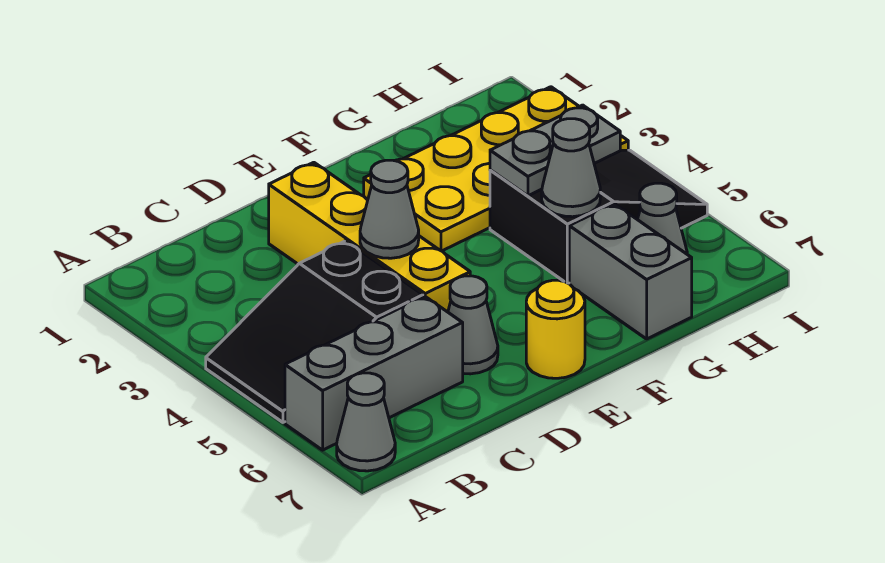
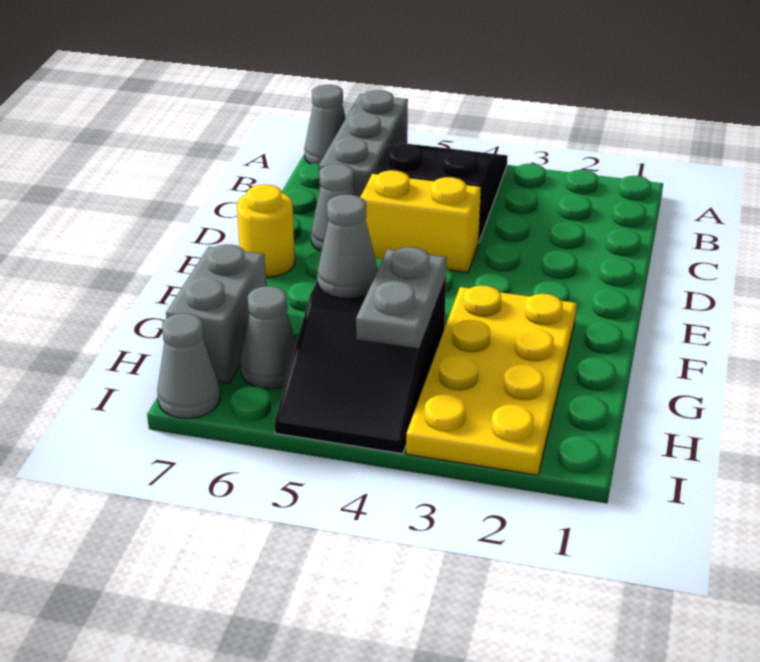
yellow 1x4 brick [269,162,470,312] -> yellow 1x2 brick [360,170,481,273]
grey 1x1 cone [360,160,419,258] -> grey 1x1 cone moved to [157,313,221,419]
grey 1x2 brick [569,204,692,339] -> grey 1x2 brick turned to [166,244,266,383]

